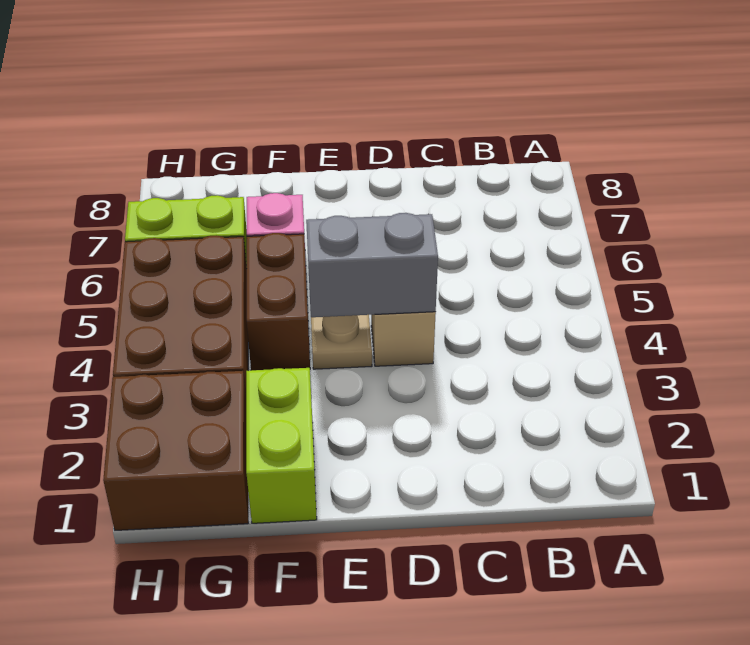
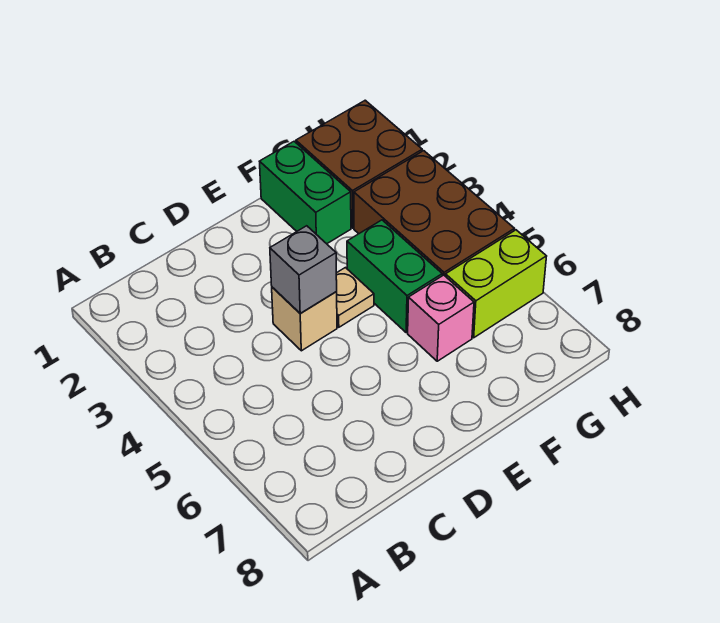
grey 1x2 brick [306,213,438,317] -> grey 1x1 brick [270,226,337,313]
lime 1x2 brick [246,368,317,523] -> green 1x2 brick [259,141,351,244]
brown 1x2 brick [246,233,310,370] -> green 1x2 brick [347,220,442,333]

